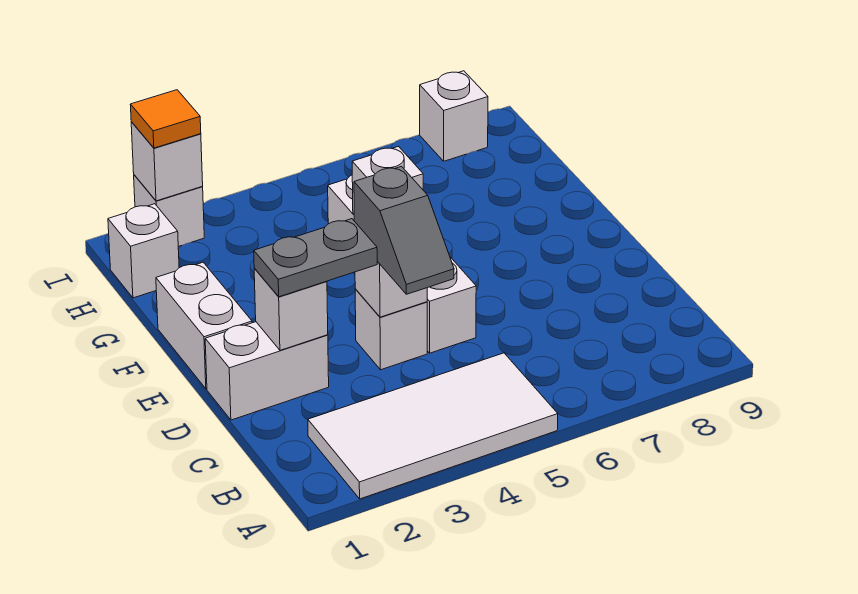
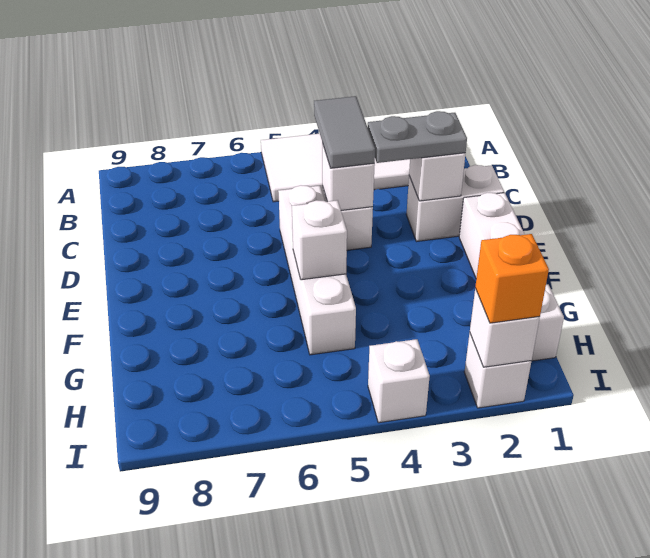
grey 1x2 slope [354,166,454,294] -> grey 1x2 tile [314,96,375,168]
orange 1x1 tile [130,90,201,148] -> orange 1x1 brick [475,234,549,323]
white 1x1 brick [420,71,488,161] -> white 1x1 brick moved to [368,339,430,423]

